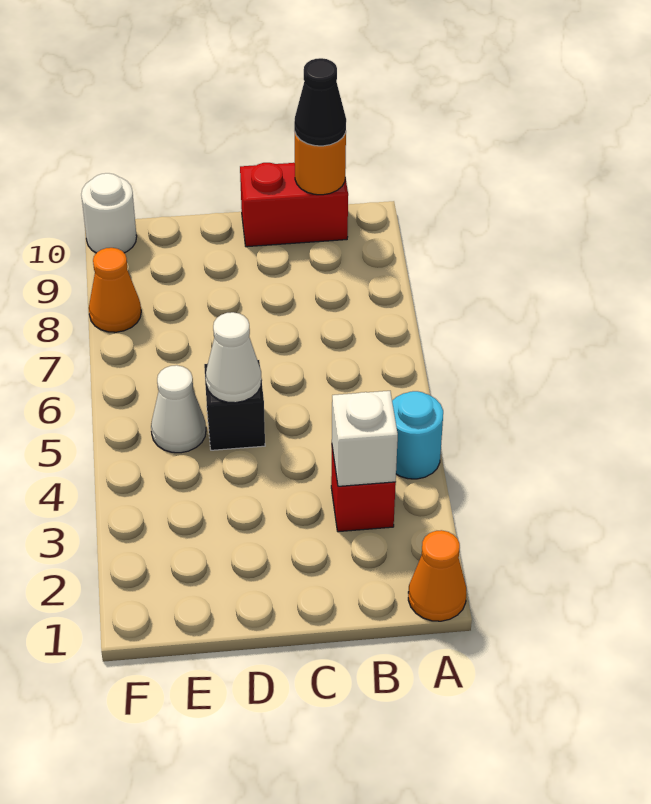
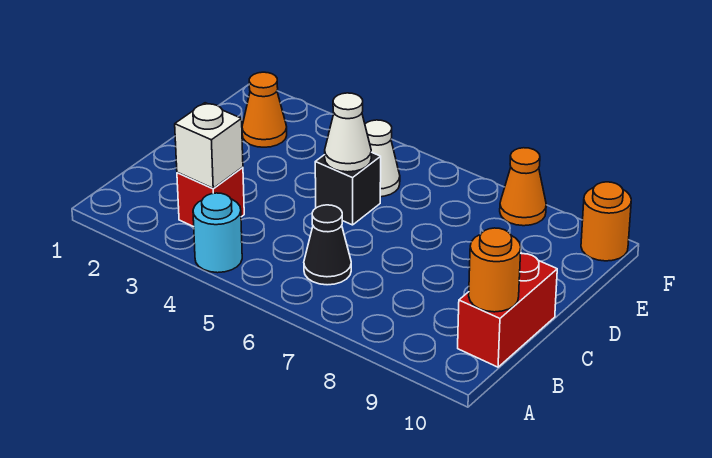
orange 1x1 cone [408,530,466,621] -> orange 1x1 cone moved to [242,72,287,147]
black 1x1 cone [294,58,346,146] -> black 1x1 cone moved to [304,205,351,285]
white 1x1 round brick [81,173,137,253] -> orange 1x1 round brick [581,182,631,261]

